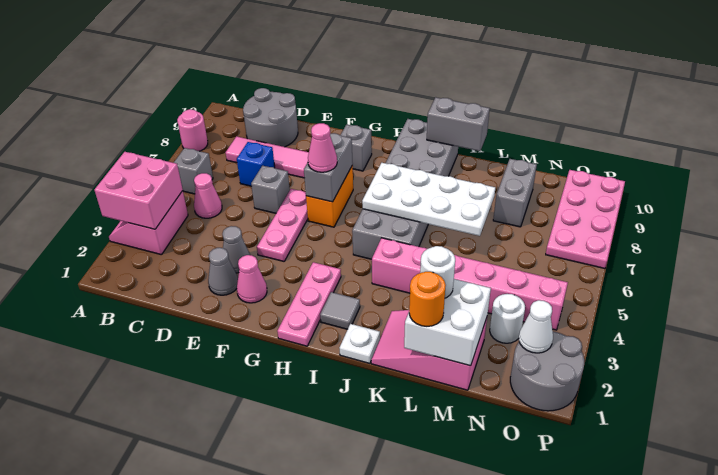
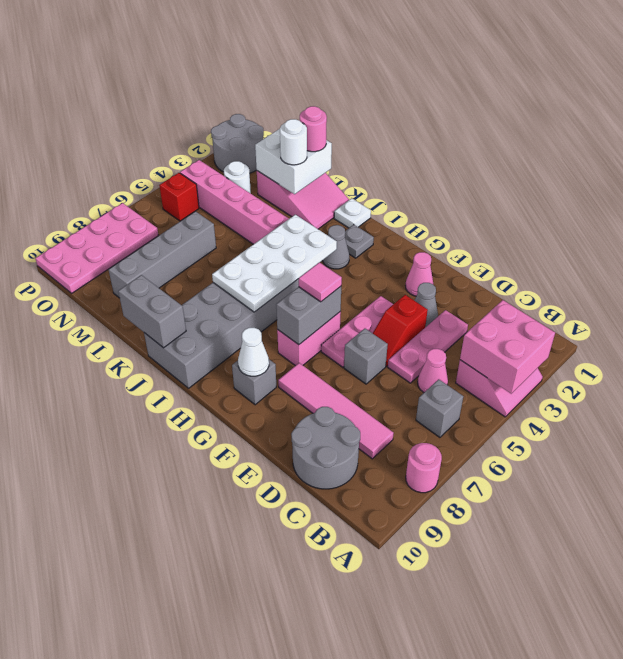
blue 1x1 brick [237,142,275,186] -> none
grey 1x1 cone [208,248,238,295] -> grey 1x1 cone moved to [323,225,349,269]
none -> red 1x2 slope [373,295,428,366]
orange 1x2 brick [306,165,353,227] -> pink 1x2 brick [277,311,341,366]
pink 1x1 cone [308,123,337,172] -> pink 1x1 tile [299,262,342,302]
pink 1x3 plate [277,262,341,346] -> pink 1x3 plate moved to [388,310,468,383]
grey 1x1 tile [320,292,360,329] -> grey 1x1 plate [345,225,374,258]
white 2x4 plate [362,163,495,236] -> white 2x4 plate turned to [212,215,337,312]
orange 1x1 round brick [409,272,446,326] -> pink 1x1 round brick [300,106,327,152]
grey 1x2 brick [493,159,537,227] -> grey 1x4 brick [108,211,216,298]
white 1x1 cone [519,300,553,353] -> white 1x1 cone moved to [238,328,269,376]
none -> red 1x1 brick [159,173,199,221]

